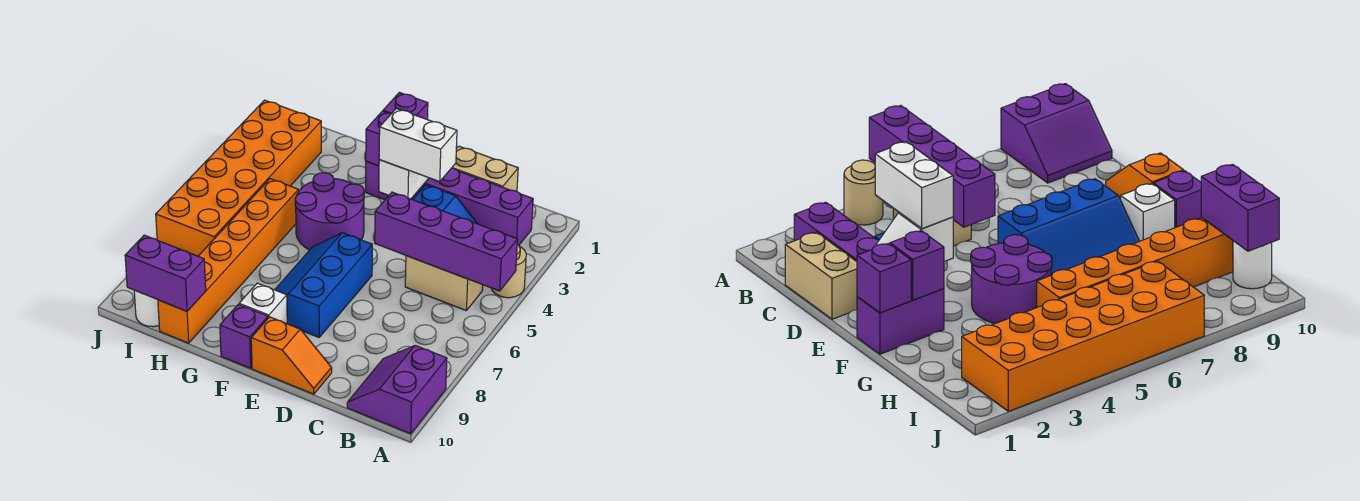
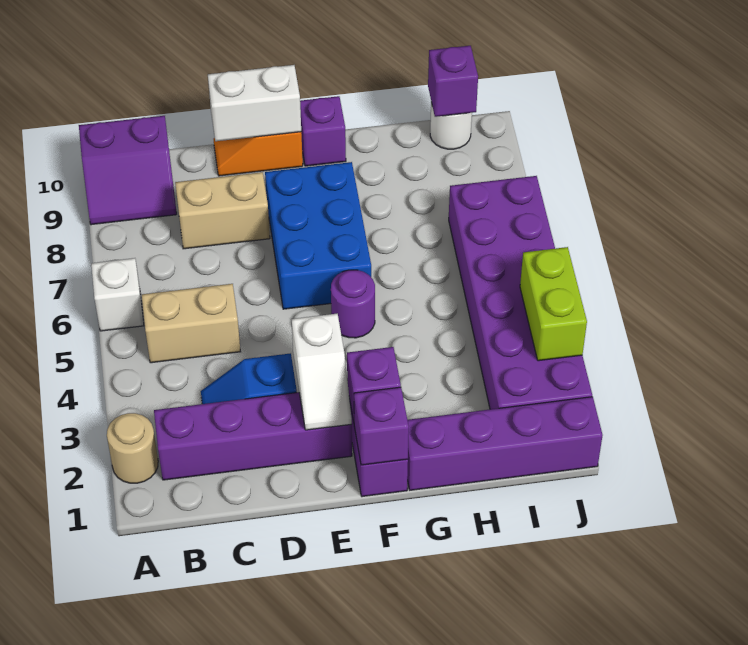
tan 1x1 round brick [491,245,526,298] -> tan 1x1 round brick moved to [107,413,158,483]
purple 1x4 brick [375,192,517,291] -> purple 1x4 brick moved to [407,397,603,490]
purple 2x2 slope [347,345,447,434] -> purple 2x2 slope turned to [79,116,177,225]
tan 1x2 brick [452,146,518,191] -> tan 1x2 brick moved to [175,172,270,249]
white 1x2 brick [379,109,457,182] -> white 1x2 brick moved to [208,65,301,141]
blue 2x3 slope [275,233,372,337] -> blue 2x3 brick [265,162,371,309]
purple 2x2 round brick [295,173,364,250] -> purple 1x1 round brick [331,270,375,338]
white 1x1 brick [239,283,287,324] -> white 1x1 brick moved to [91,258,144,331]
orange 1x6 brick [158,179,299,343] -> none
purple 1x2 brick [125,235,206,311] -> purple 1x1 brick [428,46,478,117]
orange 2x6 brick [156,100,321,256] -> purple 2x6 brick [449,176,592,409]
none -> lime 1x2 brick [520,247,587,361]

